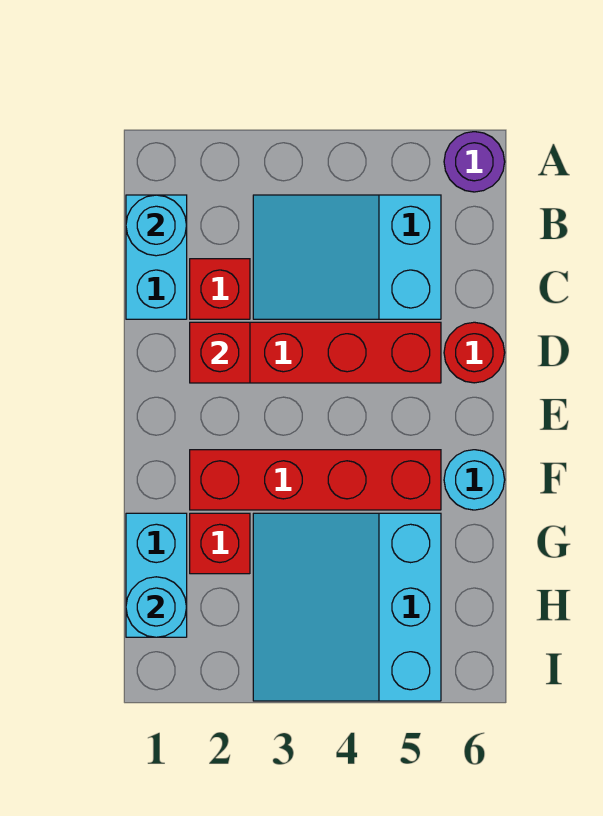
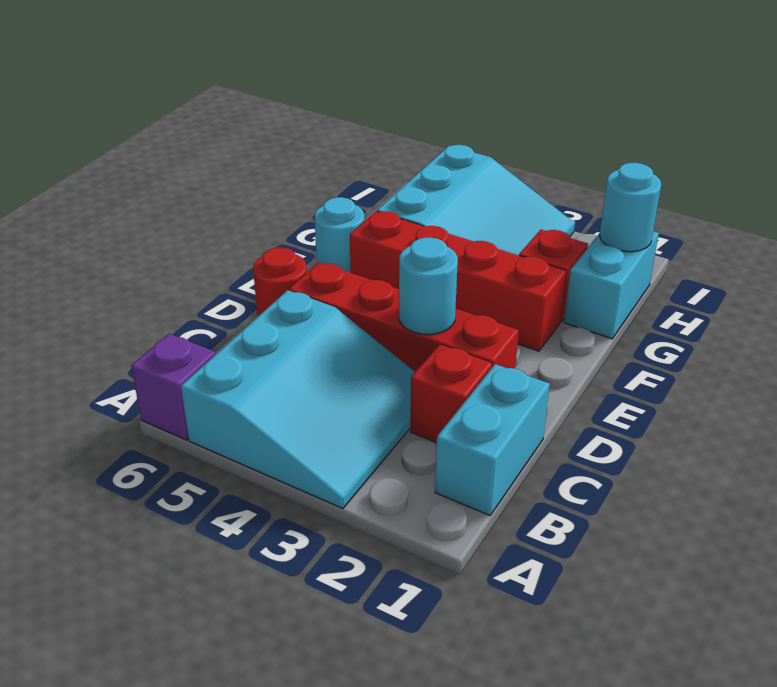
purple 1x1 round brick [444,132,505,192] -> purple 1x1 brick [131,334,216,440]
cyan 1x1 round brick [126,195,187,256] -> cyan 1x1 round brick moved to [399,238,458,335]
cyan 2x3 slope [253,195,441,319] -> cyan 3x3 slope [181,290,415,509]
red 1x1 brick [190,322,250,383] -> none

